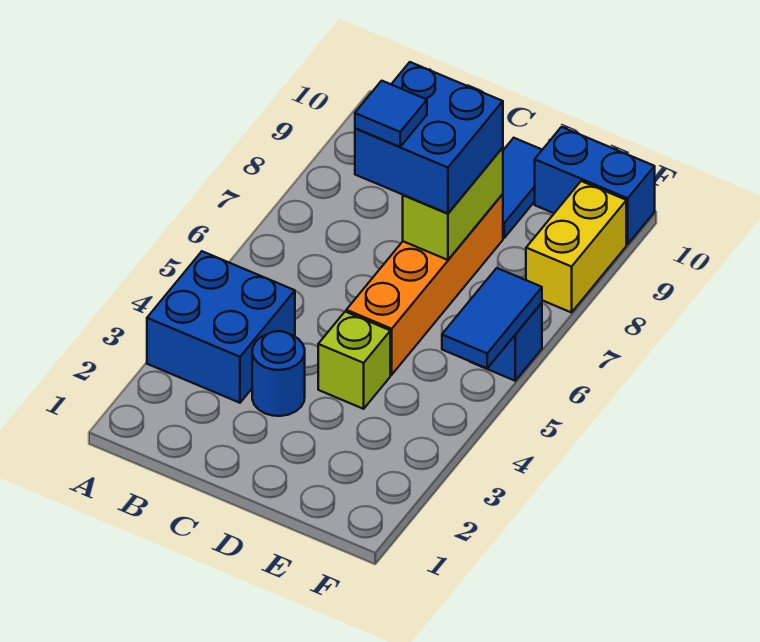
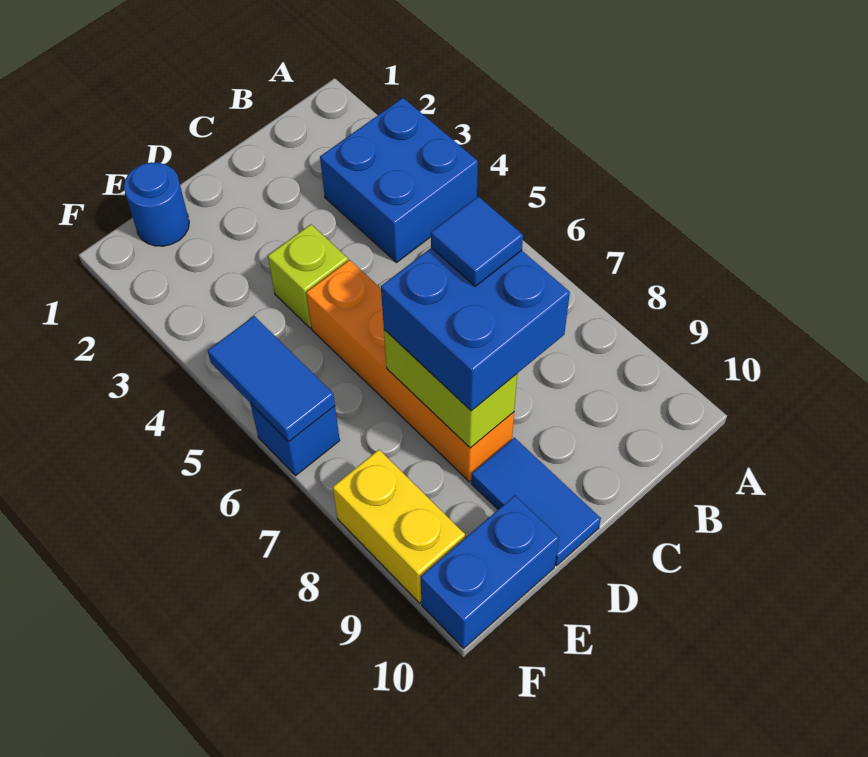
blue 1x1 round brick [252,331,305,416] -> blue 1x1 round brick moved to [124,162,189,246]

